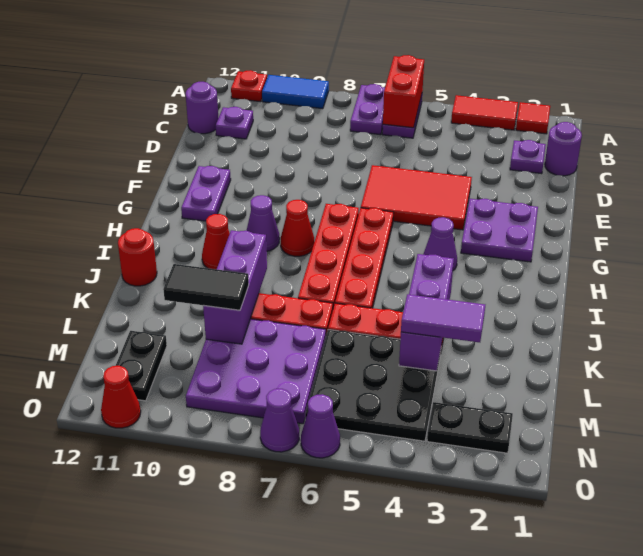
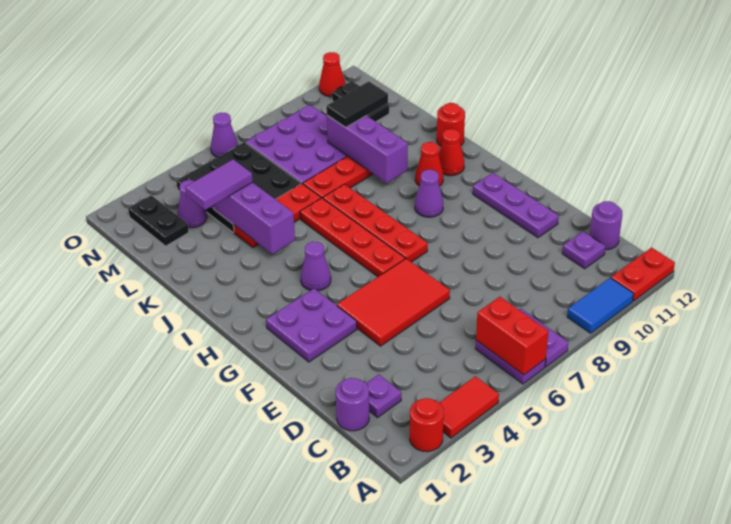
red 1x1 tile [516,102,550,134] -> red 1x1 round brick [410,398,444,452]
red 1x1 plate [231,70,267,102] -> red 1x2 plate [611,248,675,301]
purple 1x2 plate [181,166,231,221] -> purple 1x3 plate [473,173,559,238]
red 1x1 cone [281,200,314,256] -> red 1x1 cone moved to [439,129,464,176]
black 1x2 plate [427,402,513,453] -> black 1x2 plate turned to [128,195,189,246]
purple 1x1 cone [260,389,299,452] -> purple 1x1 cone moved to [177,180,207,228]

